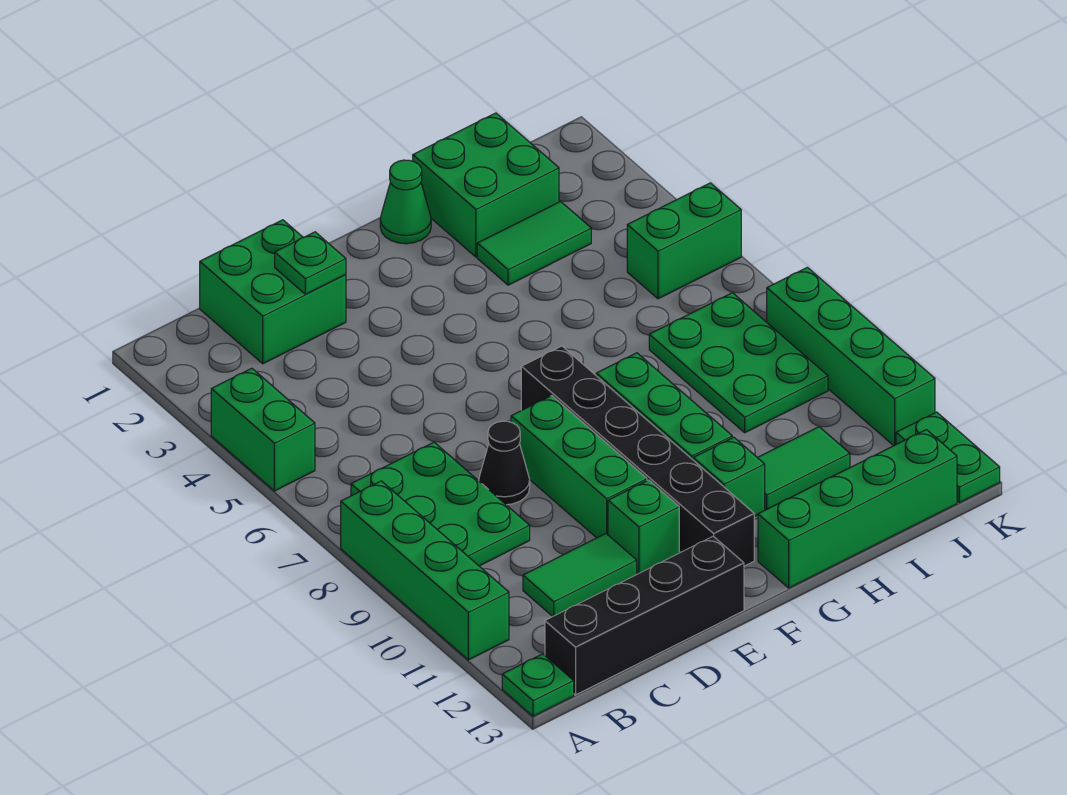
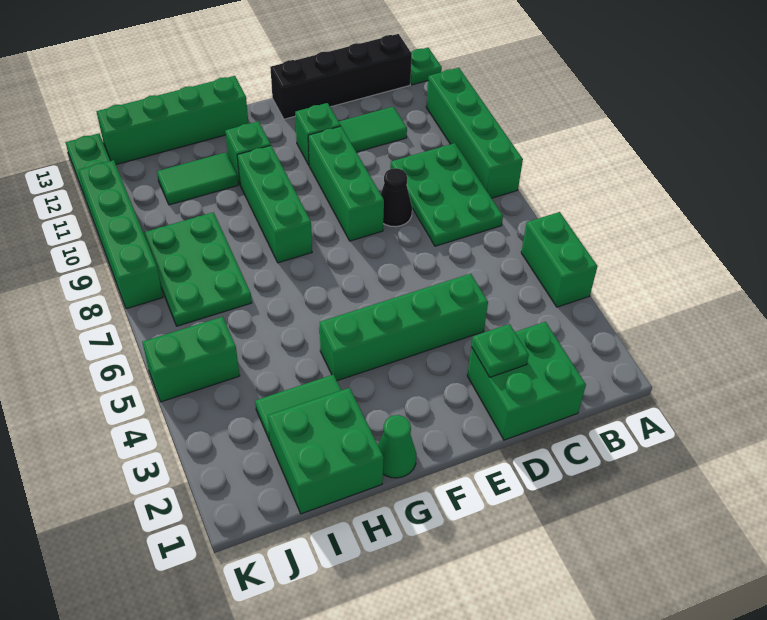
none -> green 1x4 brick [320,274,488,381]
black 1x6 brick [521,346,754,566] -> none

